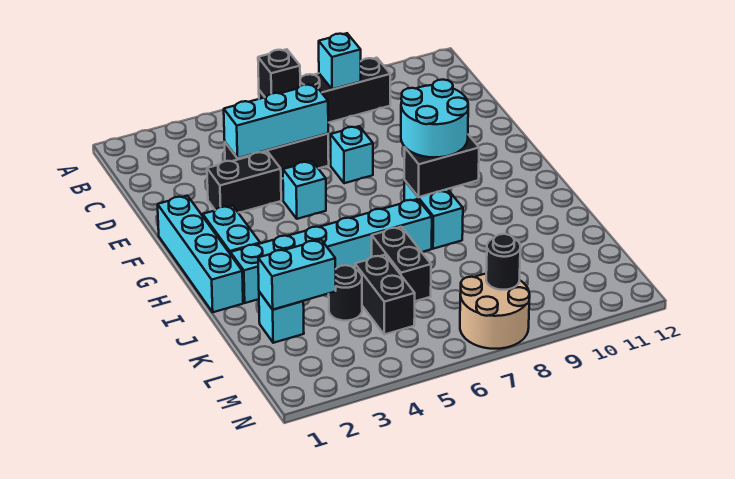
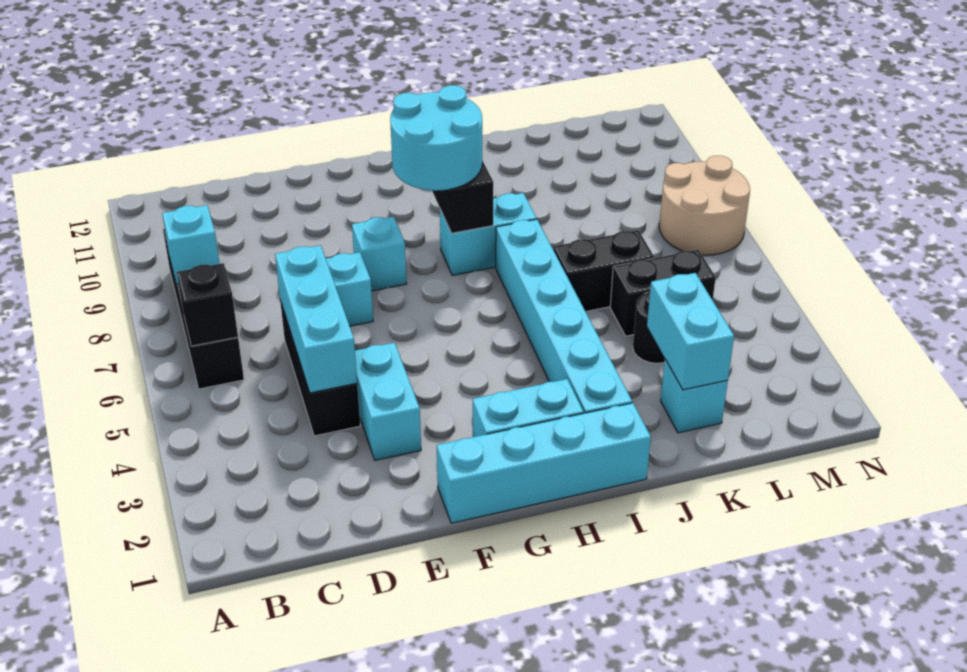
black 1x2 brick [207,152,281,213] -> cyan 1x2 brick [355,343,421,460]
cyan 1x1 brick [283,161,326,219] -> cyan 1x1 brick moved to [352,217,407,291]
black 1x1 round brick [486,234,520,290] -> none

